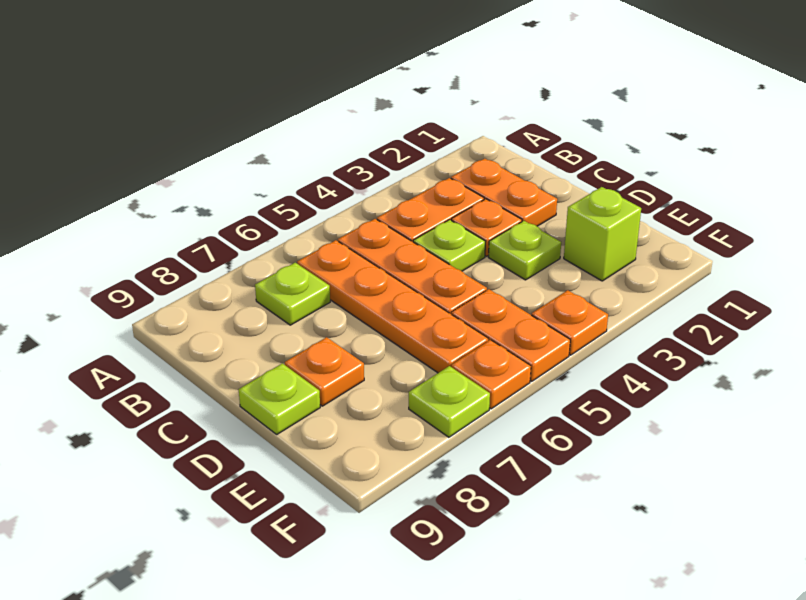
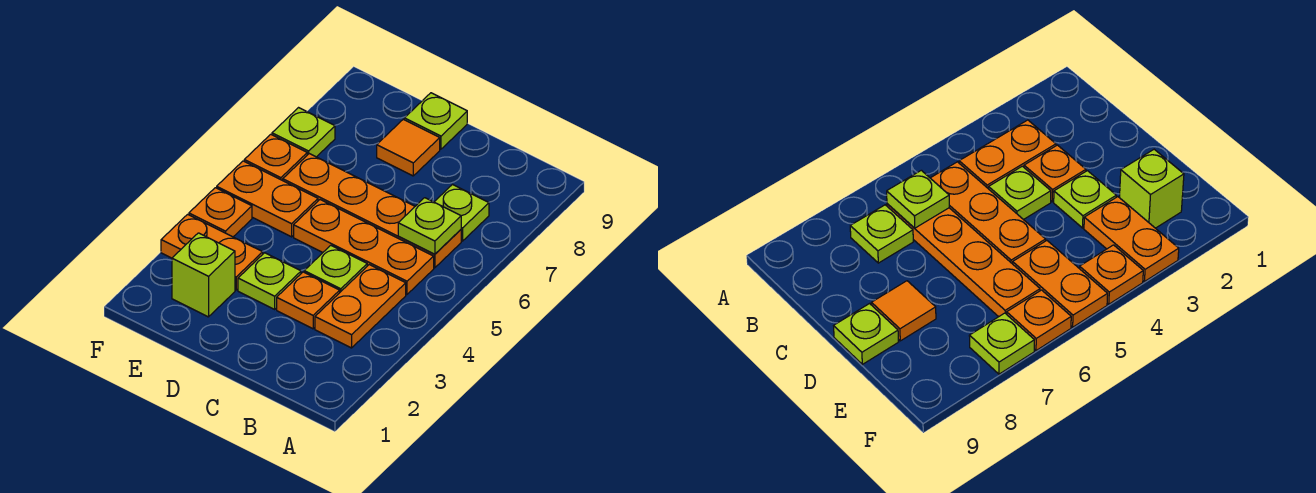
orange 1x2 plate [451,158,557,226] -> orange 1x2 plate moved to [161,214,263,290]
none -> lime 1x1 plate [398,198,461,254]
orange 1x1 plate [285,337,364,406] -> orange 1x1 tile [377,119,440,176]

